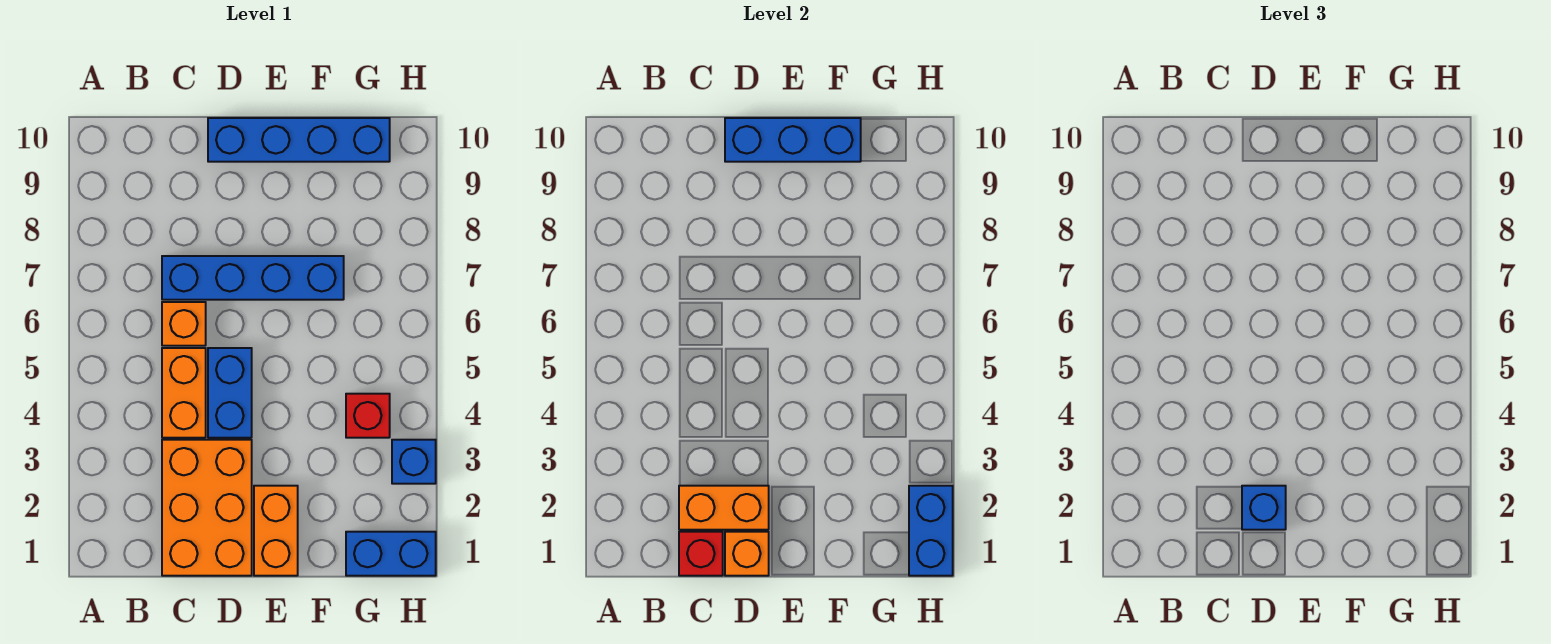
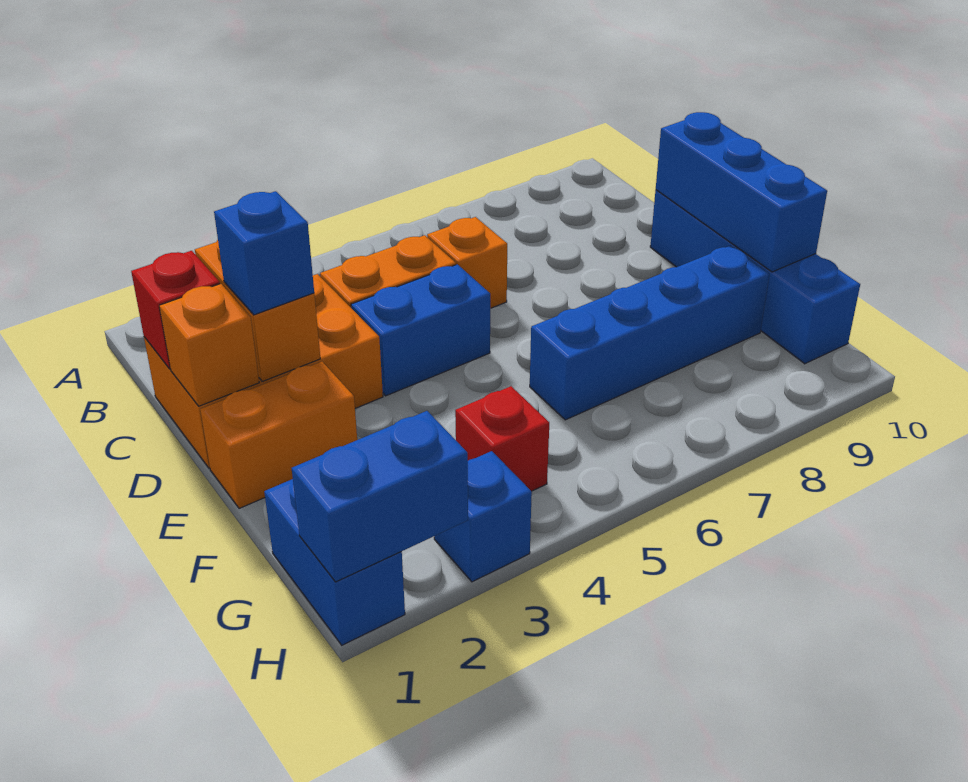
blue 1x4 brick [162,256,344,300] -> blue 1x4 brick turned to [530,246,769,420]

